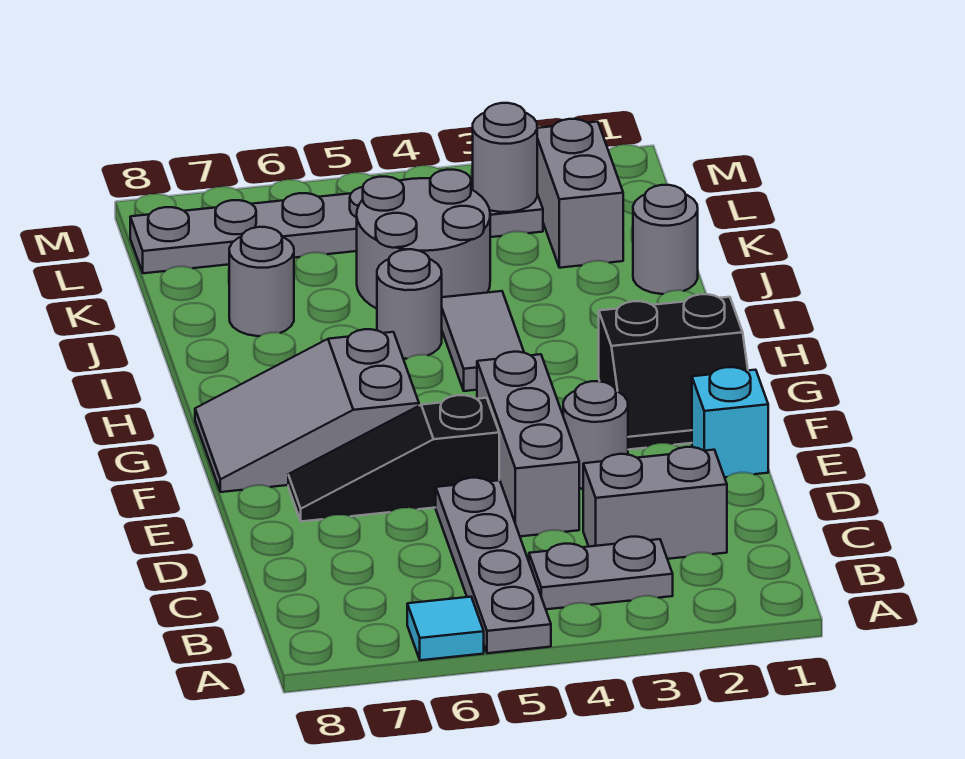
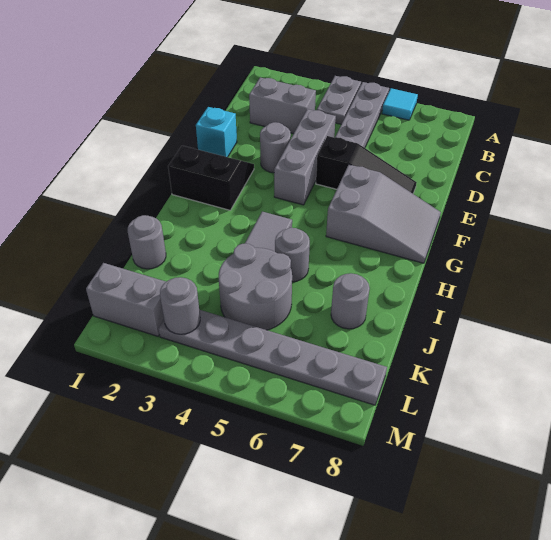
grey 1x2 plate [529,537,673,609] -> grey 1x2 plate turned to [317,76,361,124]
grey 1x2 brick [537,119,623,268] -> grey 1x2 brick turned to [86,263,166,336]

